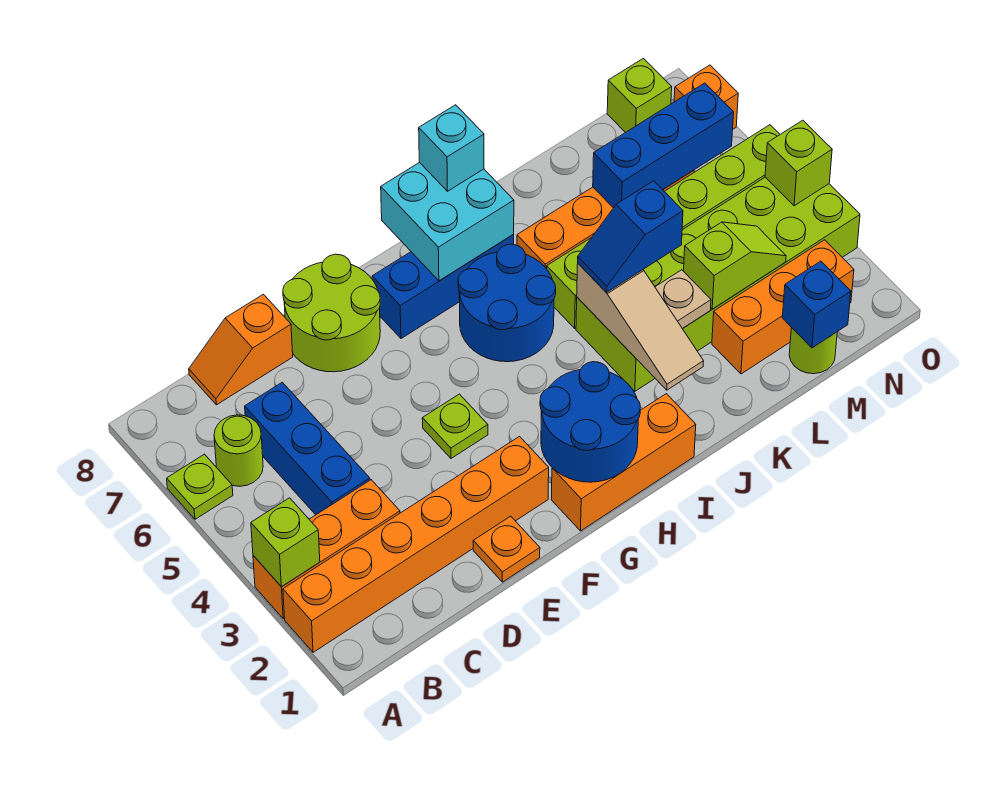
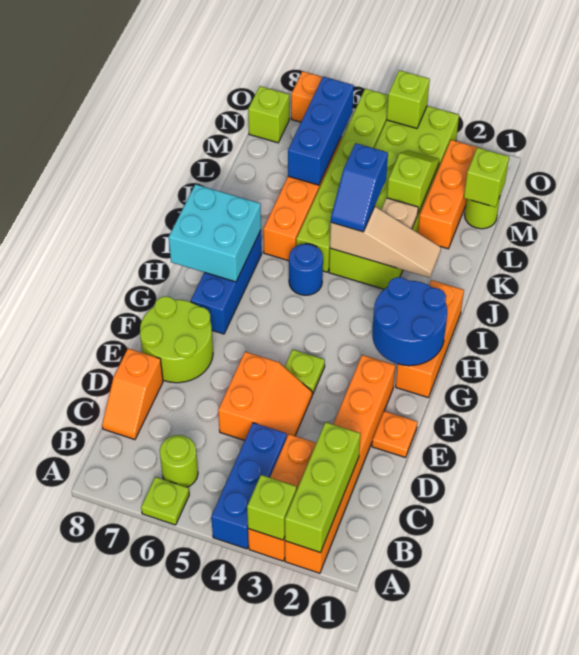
none -> lime 1x3 brick [285,422,360,553]
blue 1x3 brick [245,382,370,515] -> blue 1x3 brick turned to [211,423,287,549]
none -> orange 2x2 slope [218,352,312,440]
blue 2x2 round brick [458,244,556,362] -> blue 1x1 round brick [289,244,323,295]
cyan 1x1 brick [419,105,484,191] -> none
blue 1x1 brick [782,261,851,348] -> lime 1x1 brick [464,148,509,207]

